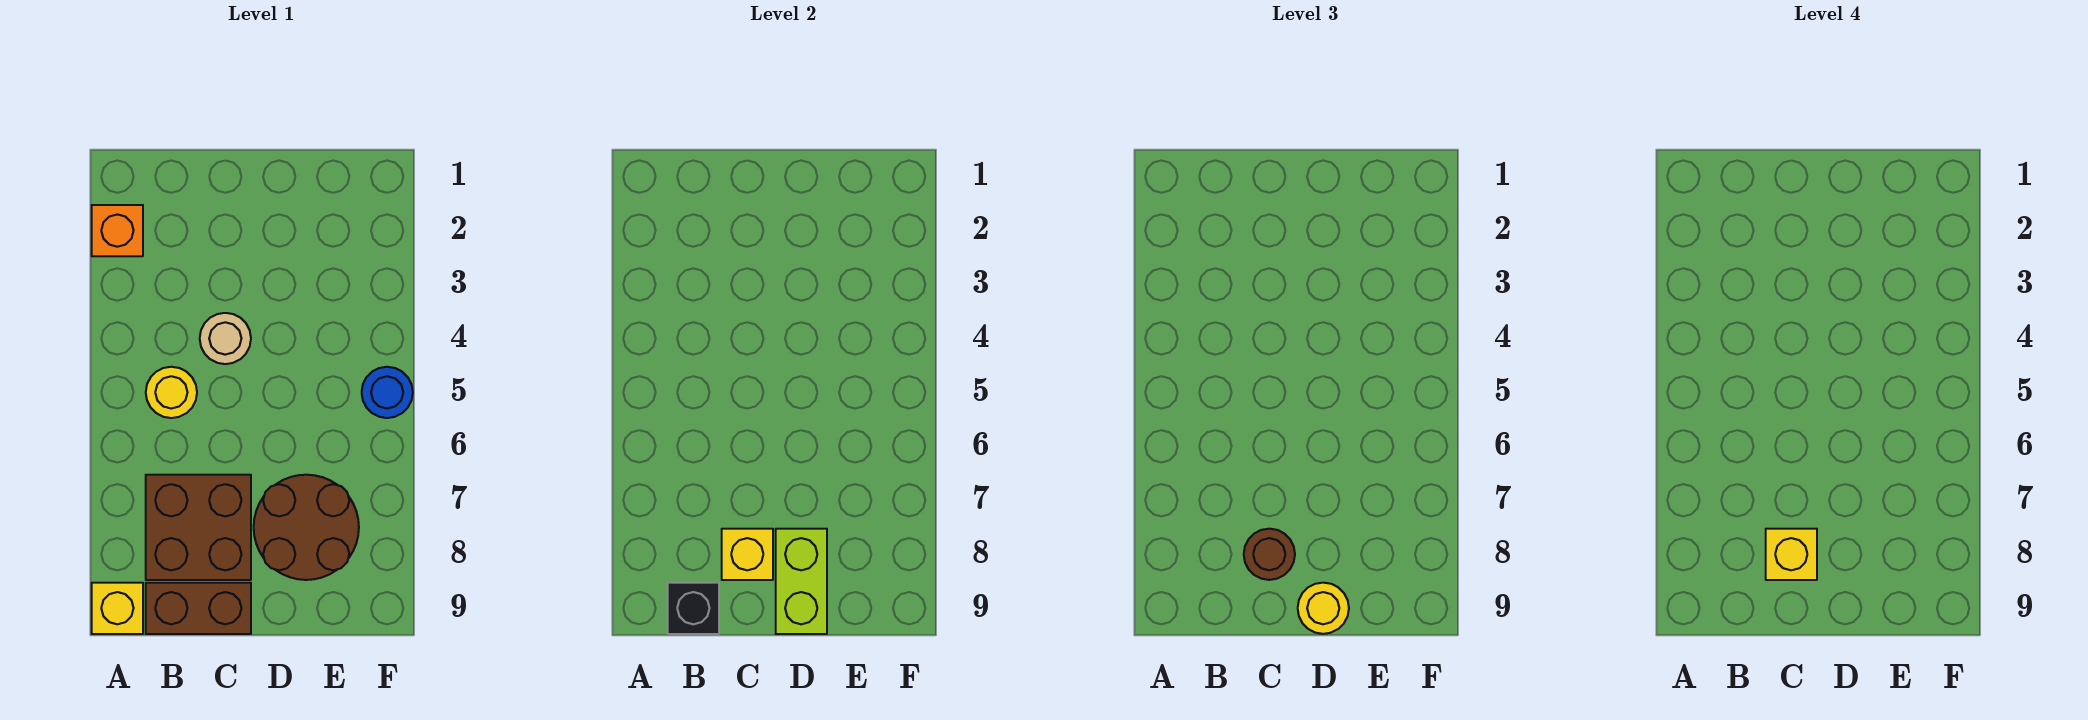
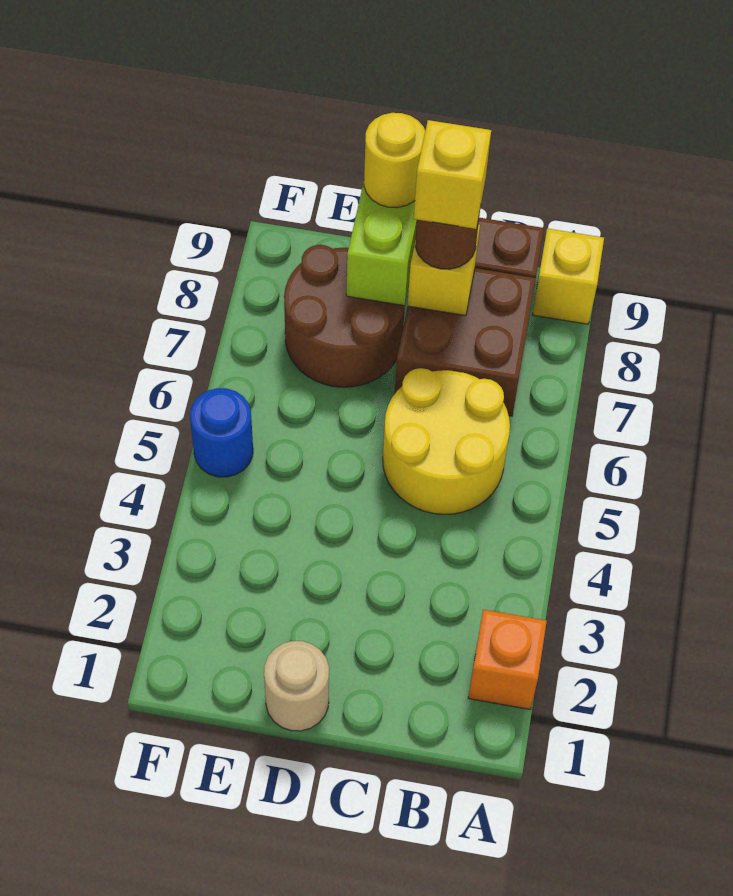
yellow 1x1 round brick [146,367,197,418] -> yellow 2x2 round brick [383,368,510,514]
black 1x1 brick [668,583,719,634] -> none
tan 1x1 round brick [200,313,251,364] -> tan 1x1 round brick moved to [264,641,329,731]

